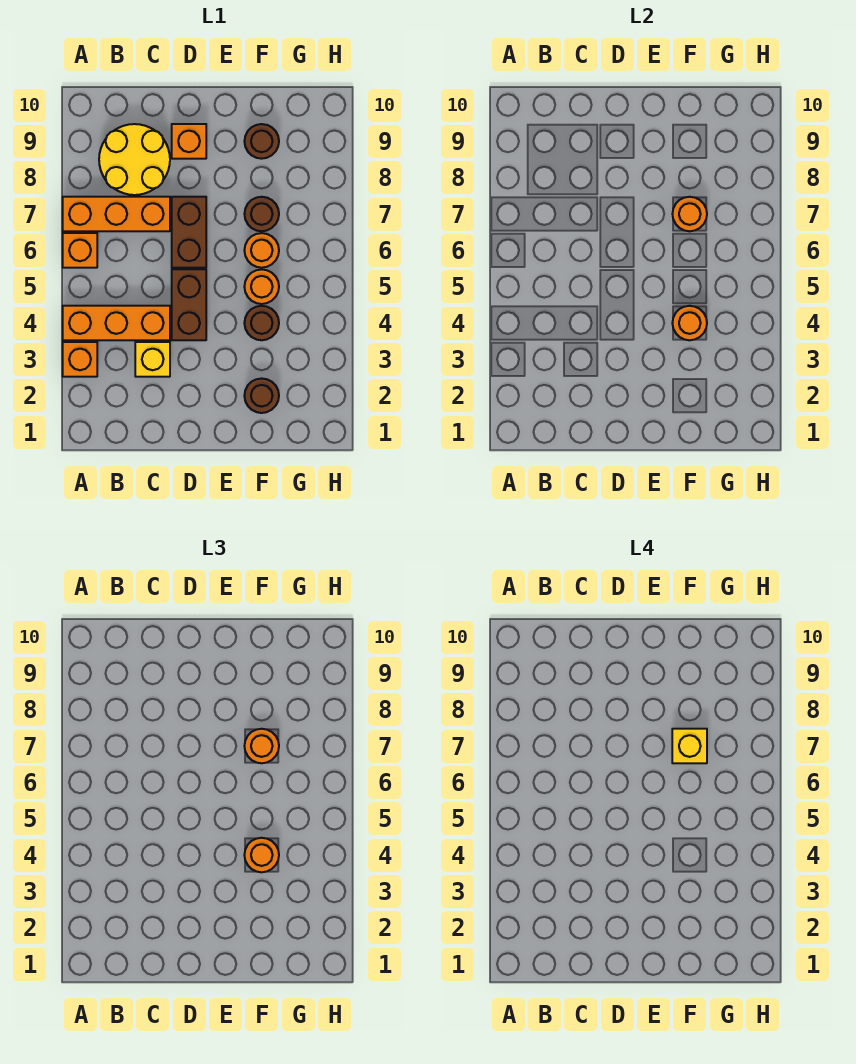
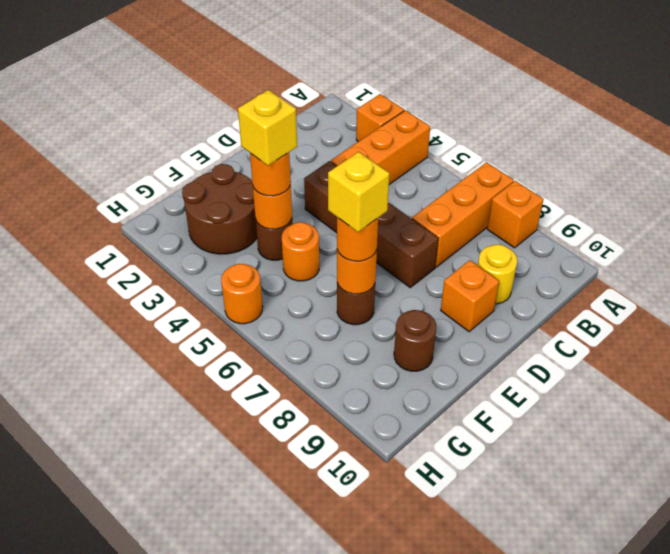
orange 1x1 brick [63,233,97,268] -> orange 1x1 brick moved to [487,181,544,248]
yellow 2x2 round brick [99,124,170,195] -> yellow 1x1 round brick [478,245,517,304]
yellow 1x1 brick [135,342,170,377] -> yellow 1x1 brick moved to [238,90,297,166]
brown 1x1 round brick [244,378,279,413] -> brown 2x2 round brick [182,164,257,254]
orange 1x1 round brick [244,233,279,268] -> orange 1x1 round brick moved to [221,264,263,324]

